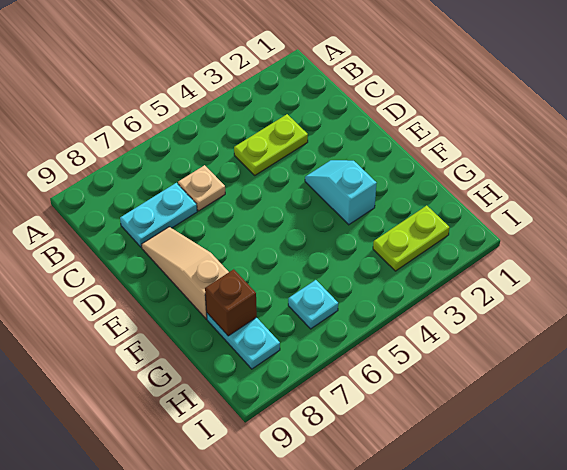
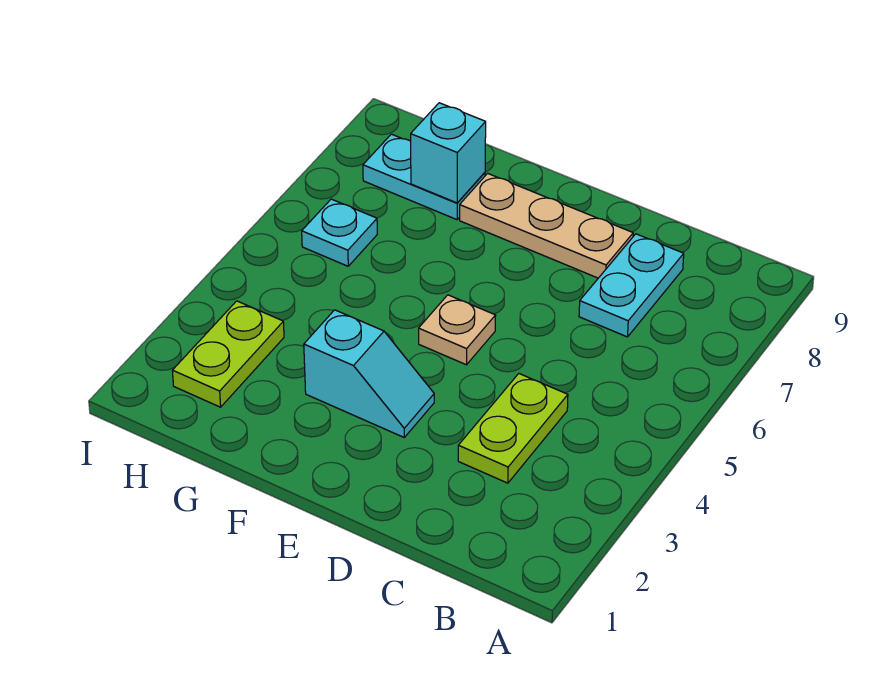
tan 1x1 plate [178,165,225,211] -> tan 1x1 plate moved to [419,295,496,365]
tan 1x3 slope [141,227,229,319] -> tan 1x3 plate [460,173,633,278]
brown 1x1 brick [205,269,257,336] -> cyan 1x1 brick [411,103,486,203]

